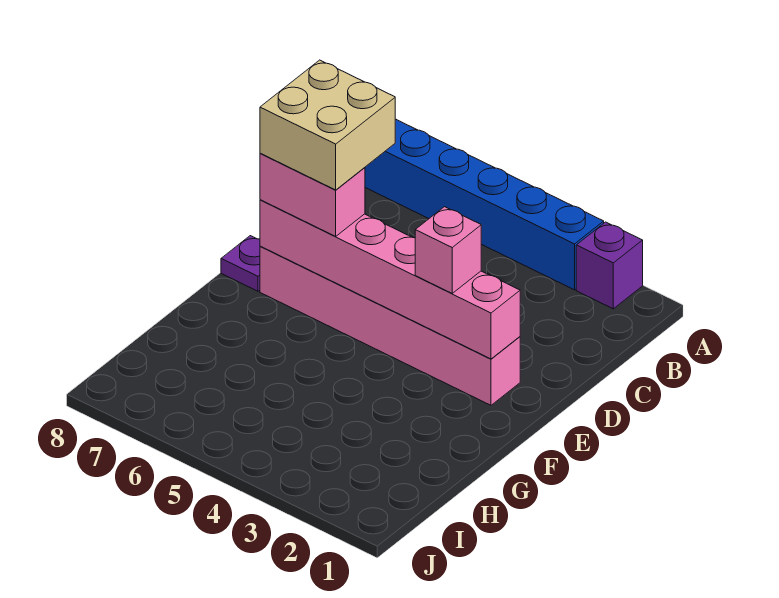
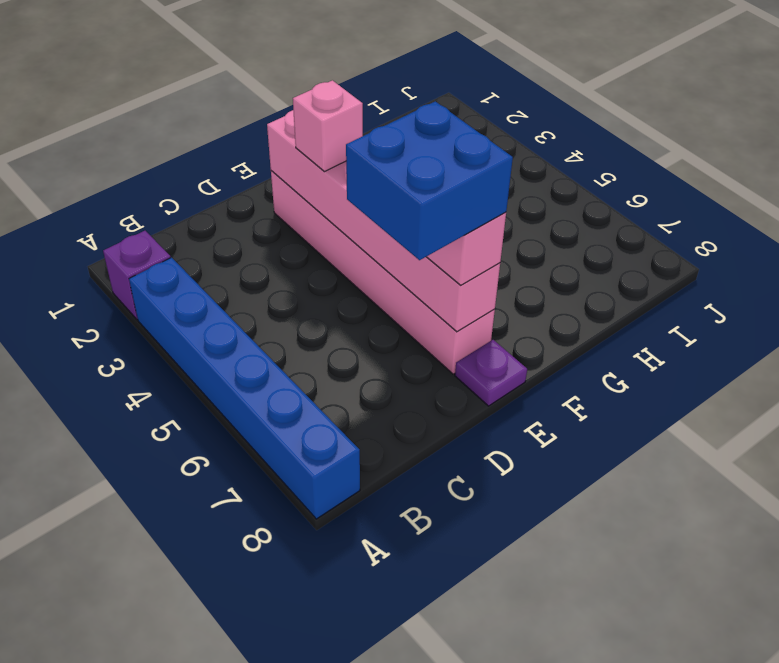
tan 2x2 brick [260,60,395,190] -> blue 2x2 brick [346,101,513,260]

